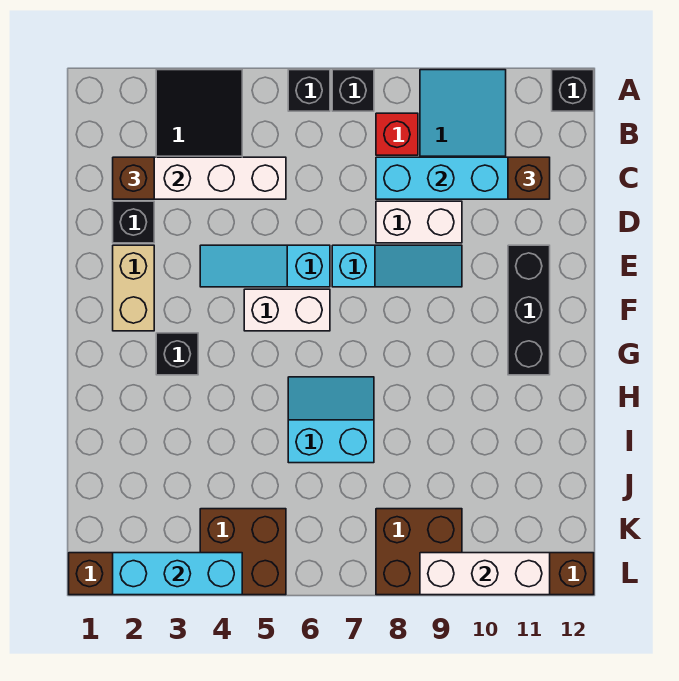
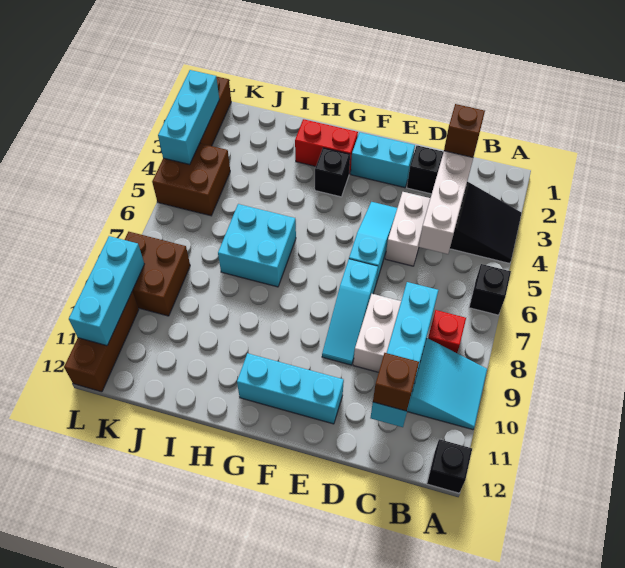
black 1x1 brick [332,70,374,111] -> none
tan 1x2 brick [113,245,154,331] -> cyan 1x2 brick [351,132,415,188]
black 1x3 brick [508,245,550,375] -> cyan 1x3 brick [237,353,344,424]
white 1x2 brick [244,289,330,331] -> white 1x2 brick moved to [385,192,430,266]
none -> red 1x2 brick [295,119,358,174]
cyan 2x2 slope [288,377,374,463] -> cyan 2x2 brick [218,204,296,287]
white 1x3 brick [420,553,550,595] -> cyan 1x3 brick [69,236,144,346]

